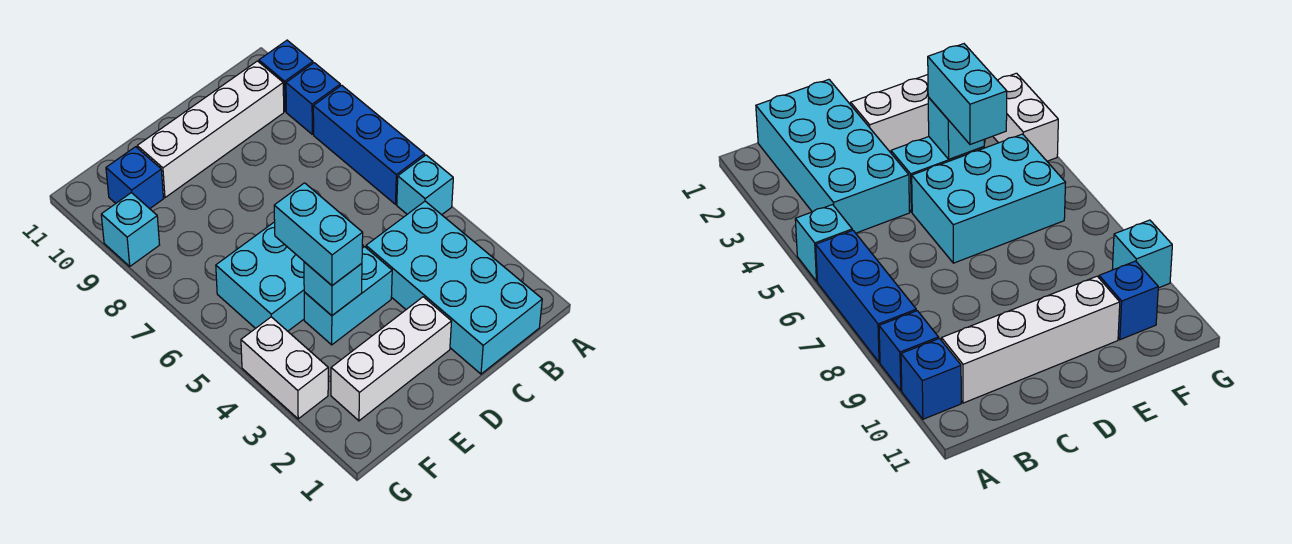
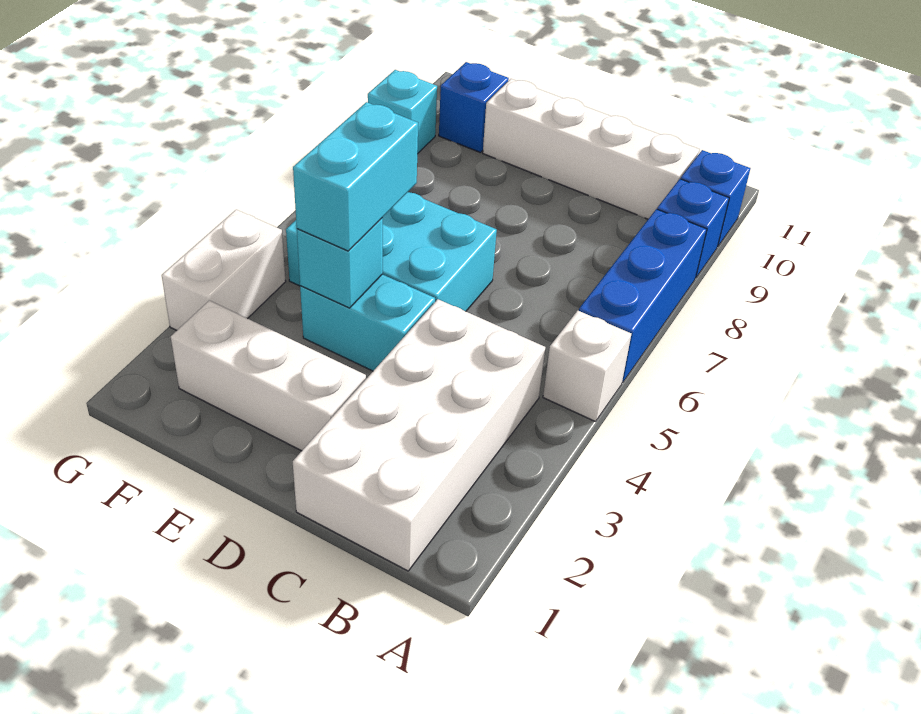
cyan 1x1 brick [397,155,453,215] -> white 1x1 brick [543,311,631,422]
cyan 2x4 brick [366,201,542,374] -> white 2x4 brick [293,299,545,571]

